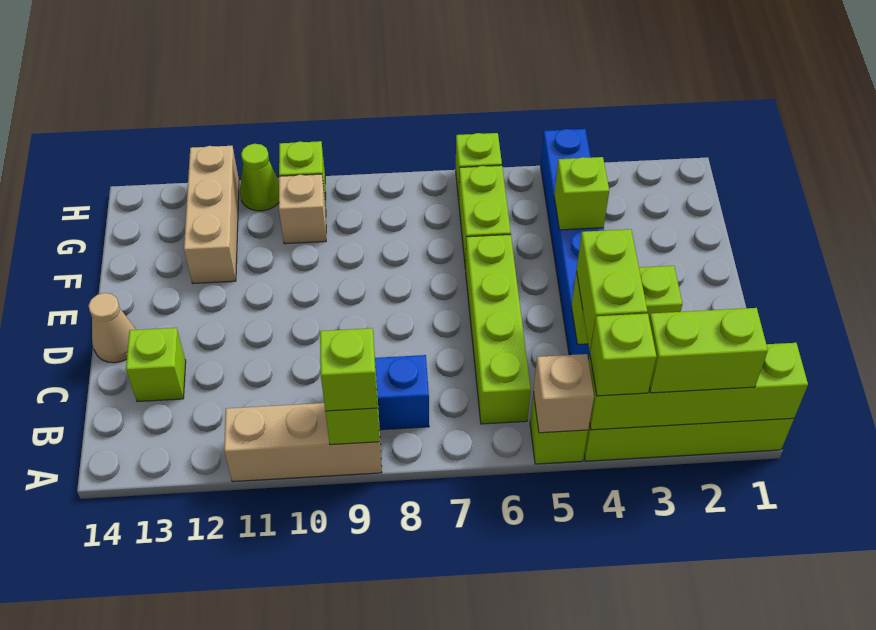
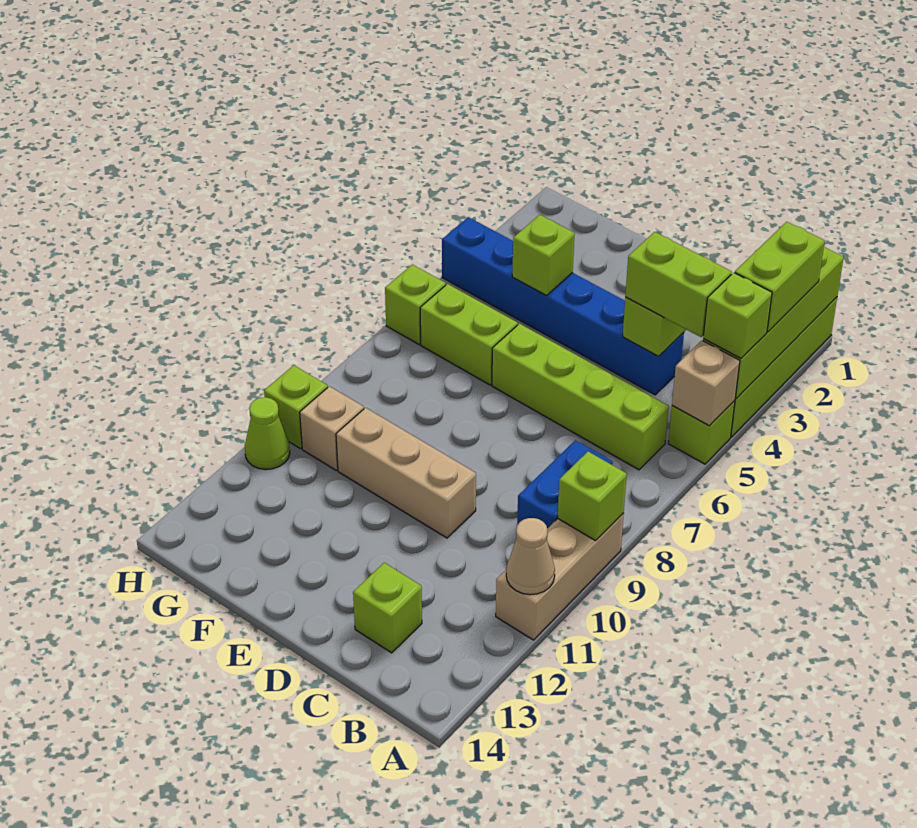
lime 1x1 brick [320,328,377,411] -> none
tan 1x1 cone [89,293,136,363] -> tan 1x1 cone moved to [506,518,555,595]
tan 1x3 brick [184,146,239,283] -> tan 1x3 brick moved to [336,408,476,538]

